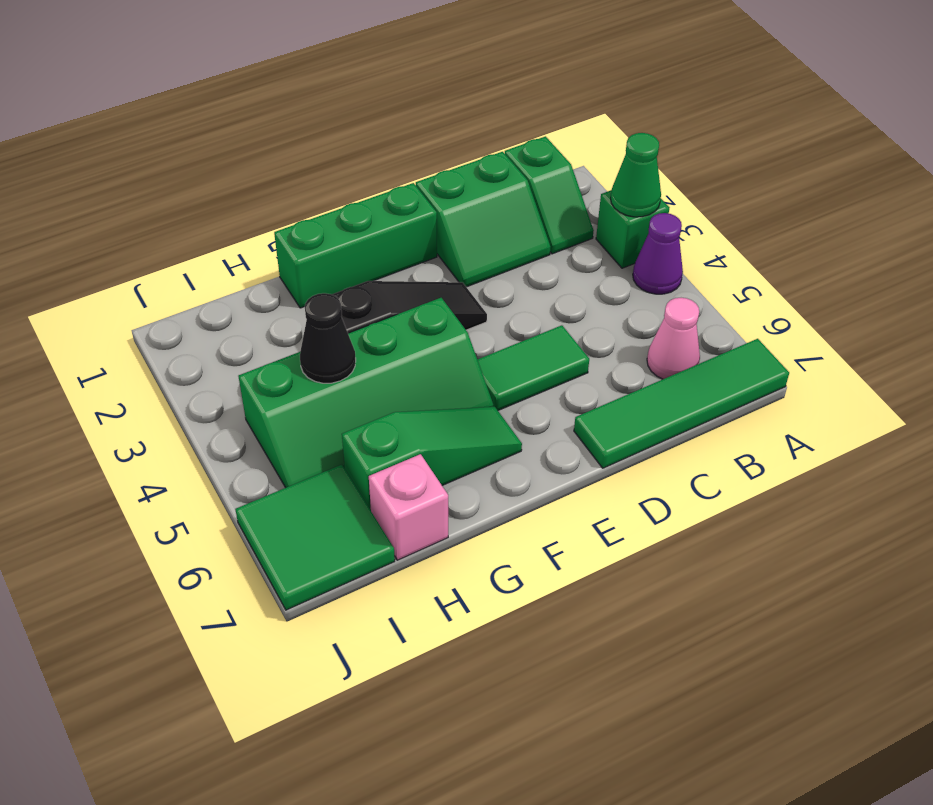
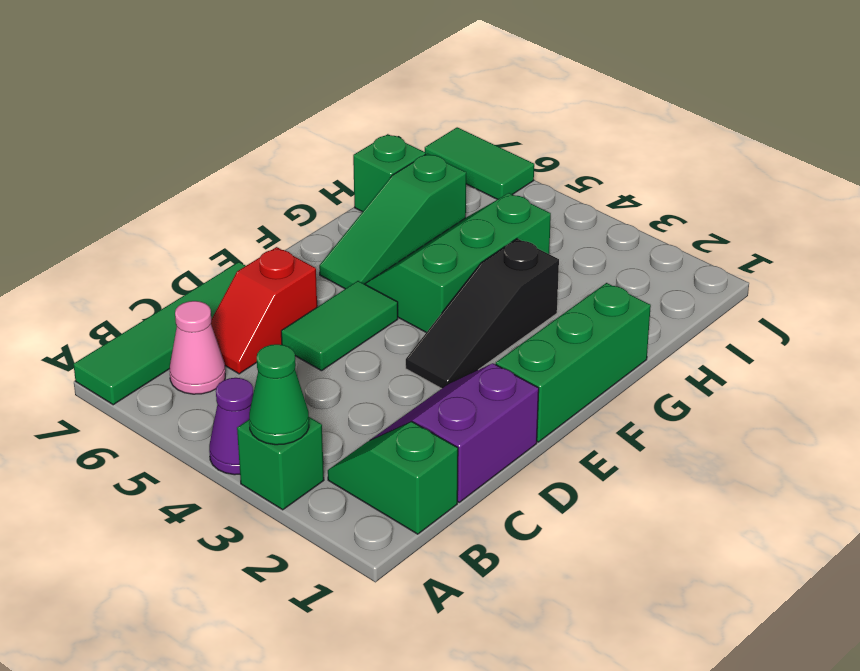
green 2x2 slope [416,152,550,287] -> purple 2x2 slope [371,363,539,502]
none -> red 1x2 slope [211,247,317,374]
green 2x4 slope [238,298,493,488] -> green 2x3 slope [365,193,551,332]
black 1x1 cone [300,293,356,383] -> none
pink 1x1 brick [369,454,448,560] -> green 1x1 brick [353,134,426,212]
green 2x2 tile [235,465,395,610] -> green 1x2 tile [425,127,534,199]

